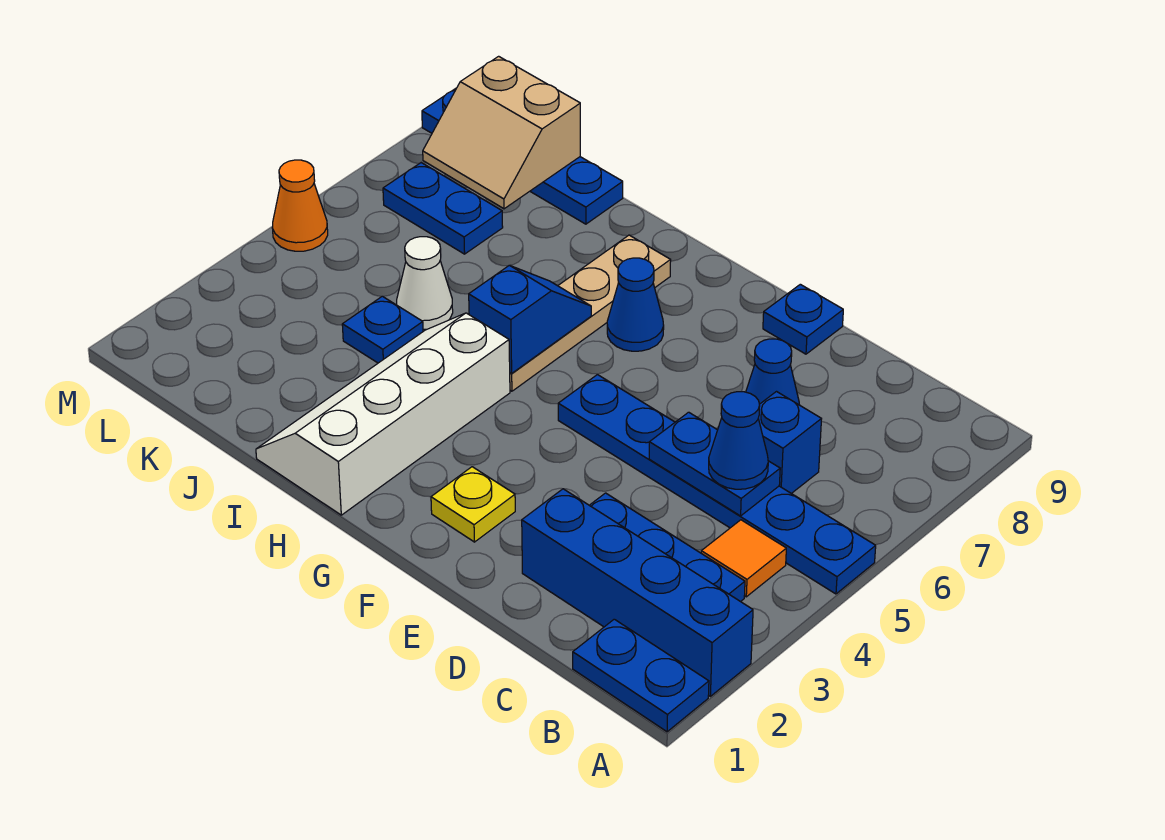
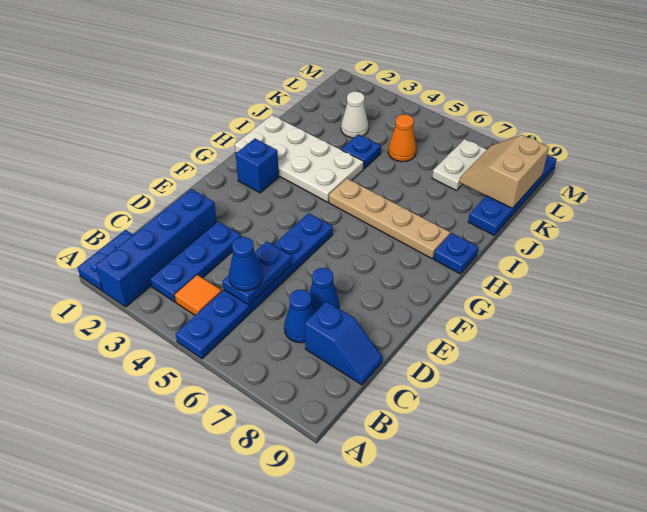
blue 1x1 brick [758,392,821,493] -> blue 1x1 brick moved to [236,139,279,193]
blue 1x1 plate [763,284,843,354] -> blue 1x1 plate moved to [434,233,478,274]
yellow 1x1 plate [431,467,515,542] -> none
blue 1x1 cone [607,258,664,351] -> blue 1x1 cone moved to [284,290,314,343]
white 2x4 slope [256,313,510,515] -> white 2x4 plate [235,115,364,202]
blue 1x2 slope [469,265,591,373] -> blue 1x2 slope moved to [305,301,383,385]
white 1x1 cone [397,237,453,329] -> white 1x1 cone moved to [341,92,368,138]
blue 1x2 plate [383,163,503,254] -> white 1x2 plate [432,139,487,191]
orange 1x1 cone [272,160,328,251] -> orange 1x1 cone moved to [388,114,416,162]

